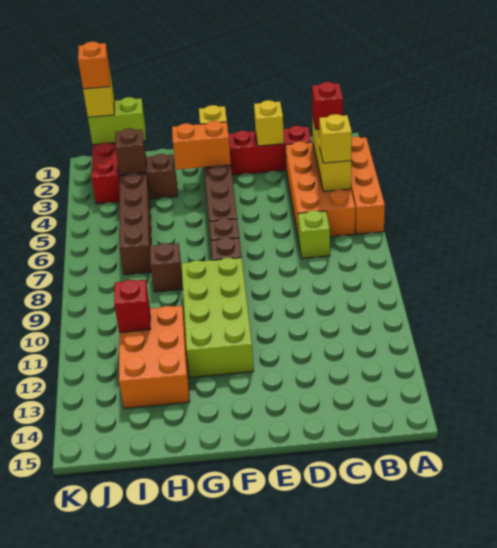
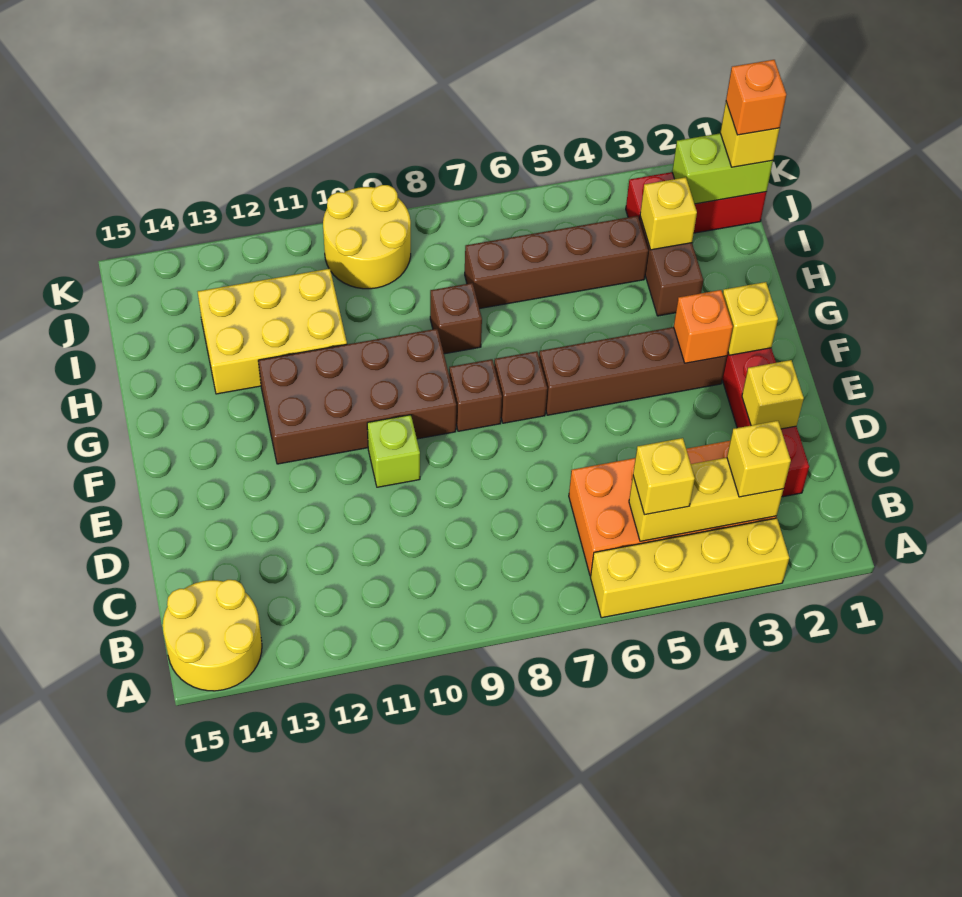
orange 1x4 brick [351,137,385,234] -> yellow 1x4 brick [591,518,789,618]
none -> yellow 2x2 round brick [163,580,262,691]
red 1x1 brick [312,82,343,129] -> yellow 1x1 brick [727,421,791,497]
lime 1x1 brick [298,210,330,258] -> lime 1x1 brick moved to [367,415,420,487]
orange 1x2 brick [172,121,231,170] -> orange 1x1 brick [674,290,733,363]
lime 2x4 brick [181,258,254,378] -> brown 2x4 brick [258,329,456,464]
orange 2x3 brick [119,306,190,408] -> yellow 2x3 brick [198,269,347,394]
lime 1x2 brick [88,97,146,145] -> lime 1x2 brick turned to [672,133,773,204]
brown 1x1 brick [115,128,146,175] -> yellow 1x1 brick [640,177,697,250]
red 1x1 brick [114,280,151,333] -> none
none -> yellow 2x2 round brick [323,185,411,289]

